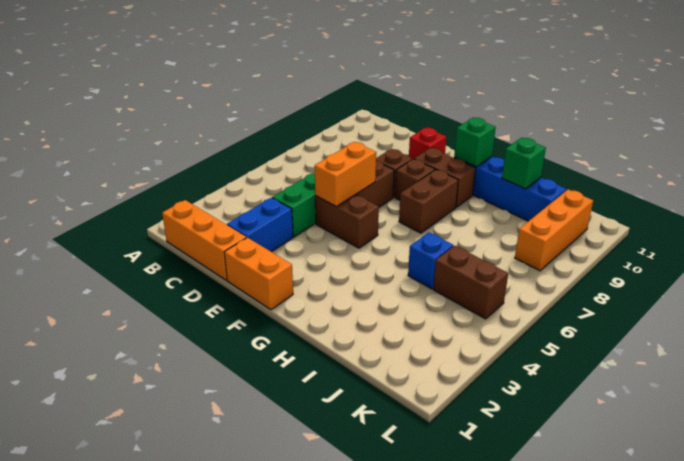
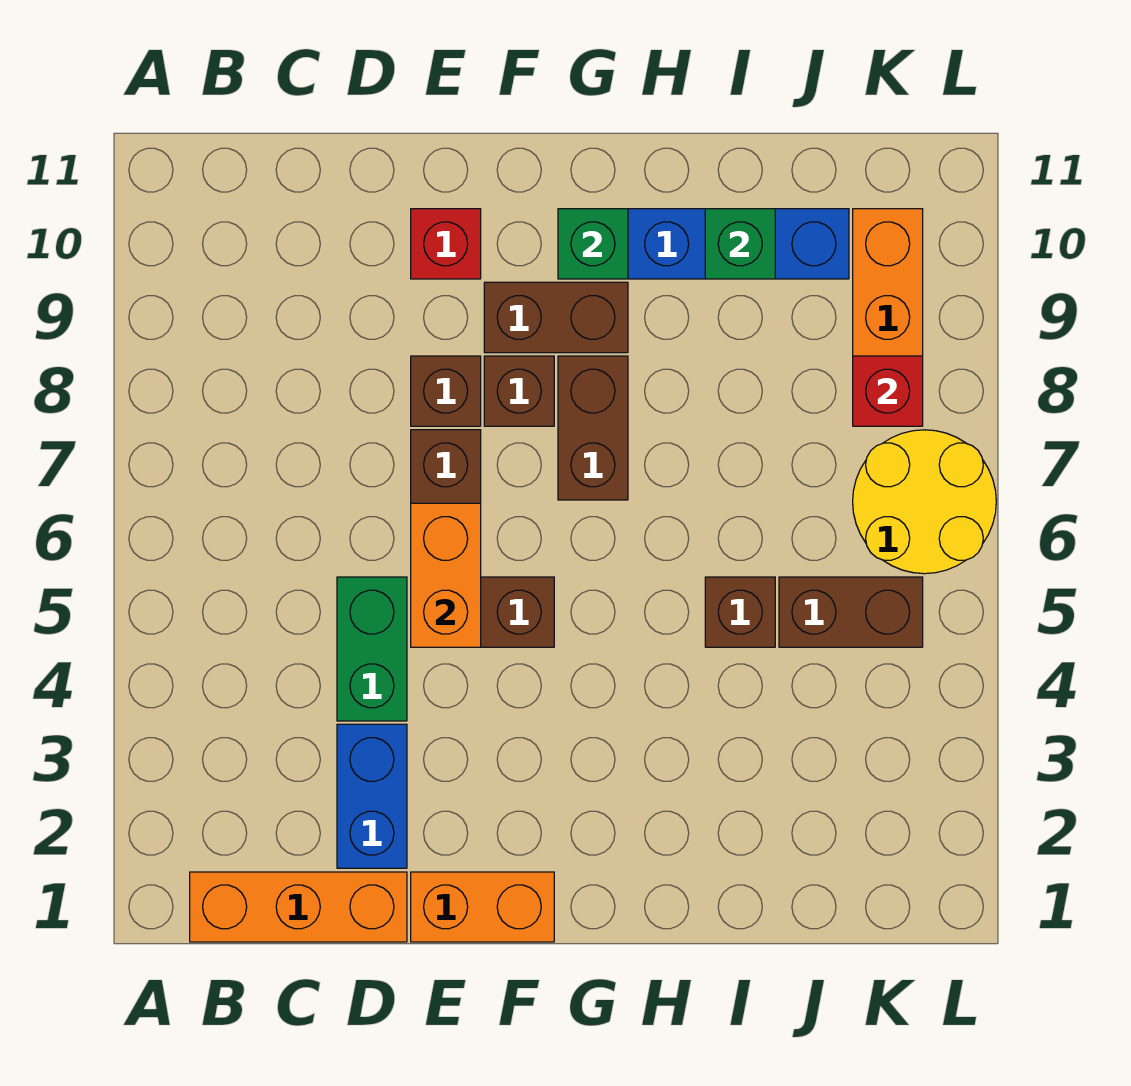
blue 1x1 brick [408,232,453,289] -> brown 1x1 brick [705,577,775,647]
none -> yellow 2x2 round brick [853,430,996,574]
none -> red 1x1 brick [853,356,923,426]

